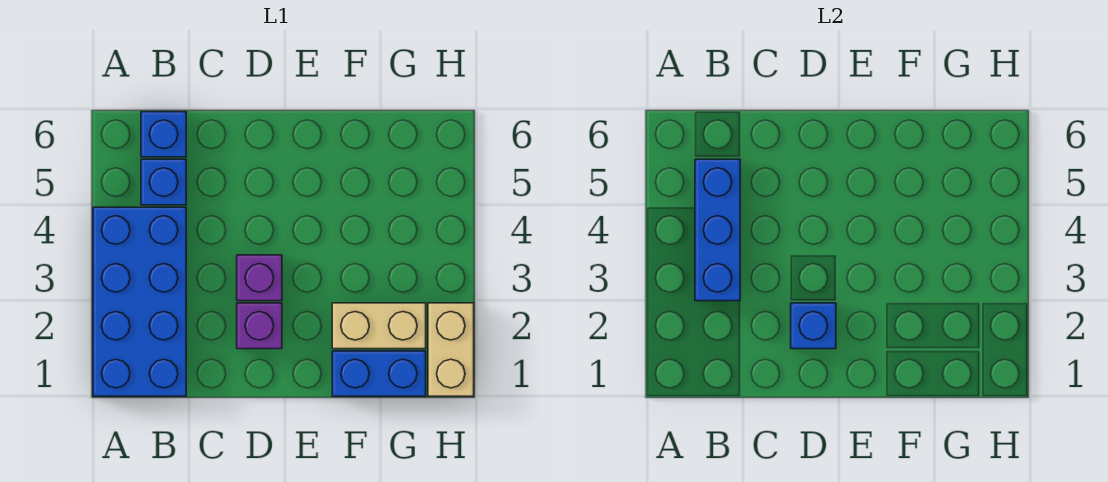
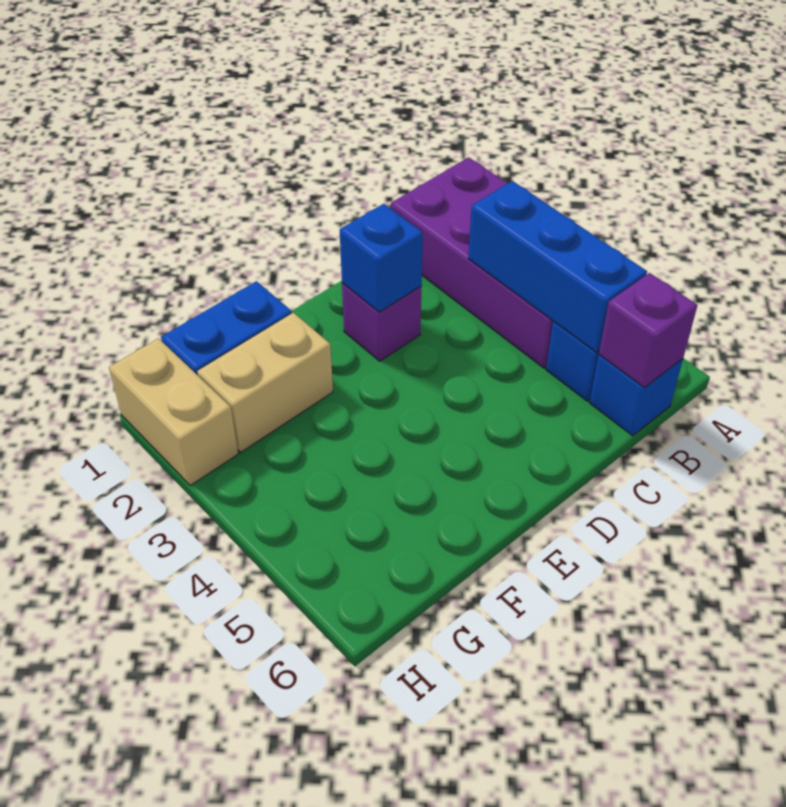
blue 2x4 brick [93,207,186,396] -> purple 2x4 brick [391,157,553,368]
purple 1x1 brick [237,255,282,301] -> purple 1x1 brick moved to [599,273,698,388]

